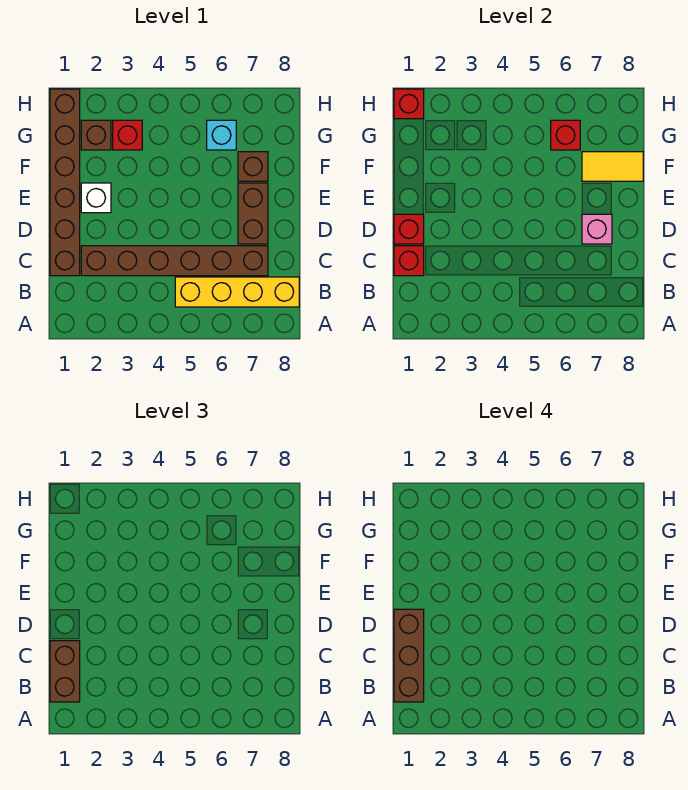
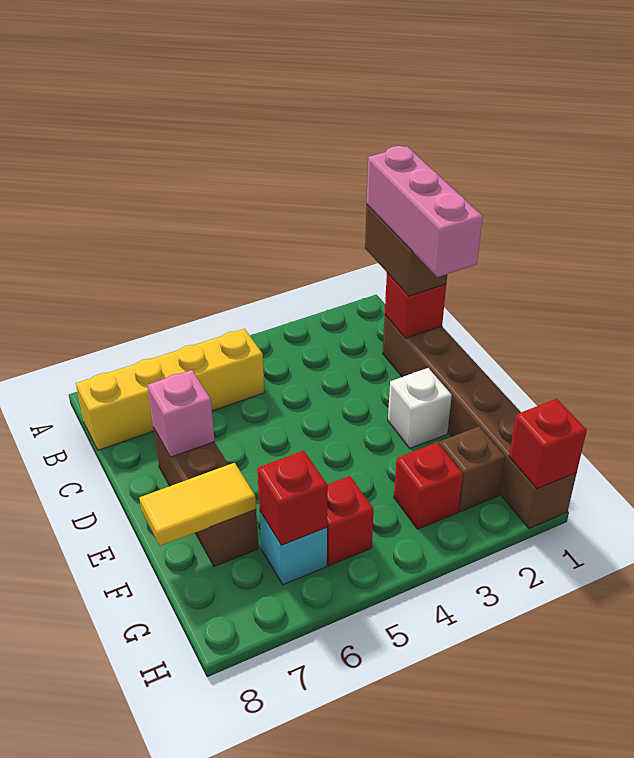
brown 1x3 brick [394,609,424,702] -> pink 1x3 brick [367,146,483,277]
brown 1x6 brick [81,246,268,276] -> none
red 1x1 brick [394,214,424,244] -> red 1x1 brick moved to [327,476,374,566]

